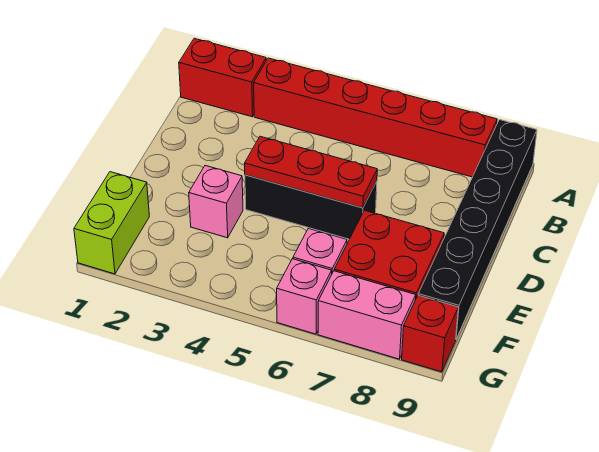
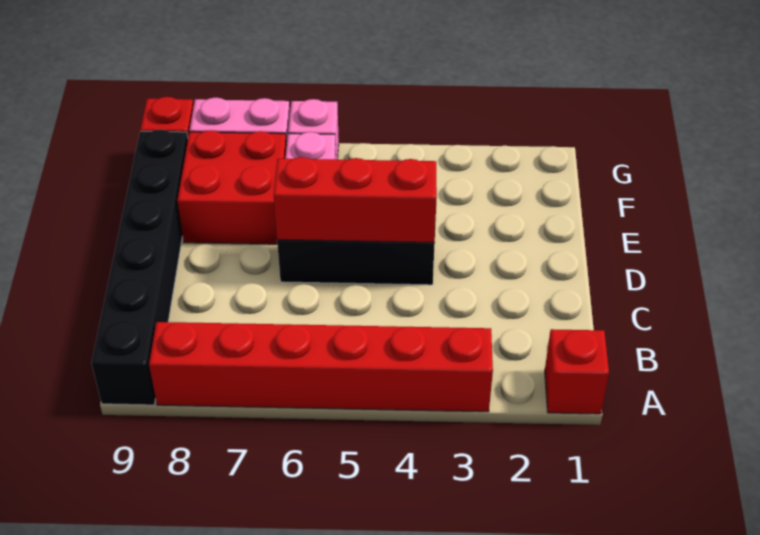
red 1x2 brick [179,38,266,117] -> red 1x1 brick [545,329,609,414]
red 1x3 plate [244,136,377,208] -> red 1x3 brick [274,157,437,243]
pink 1x1 brick [189,166,243,238] -> none
lime 1x2 brick [74,172,149,274] -> none

